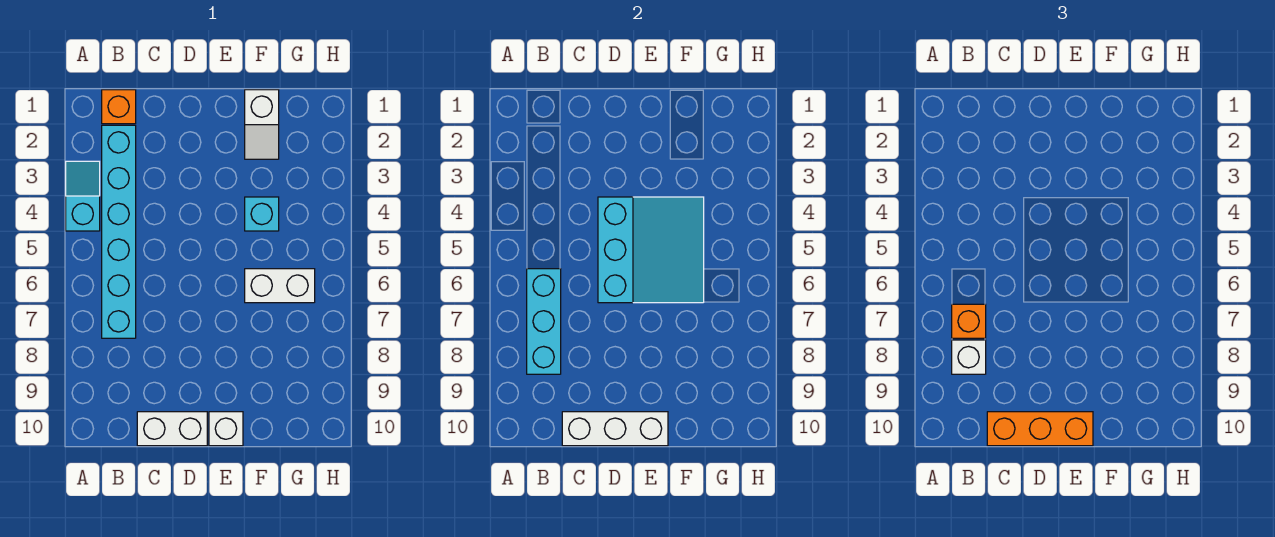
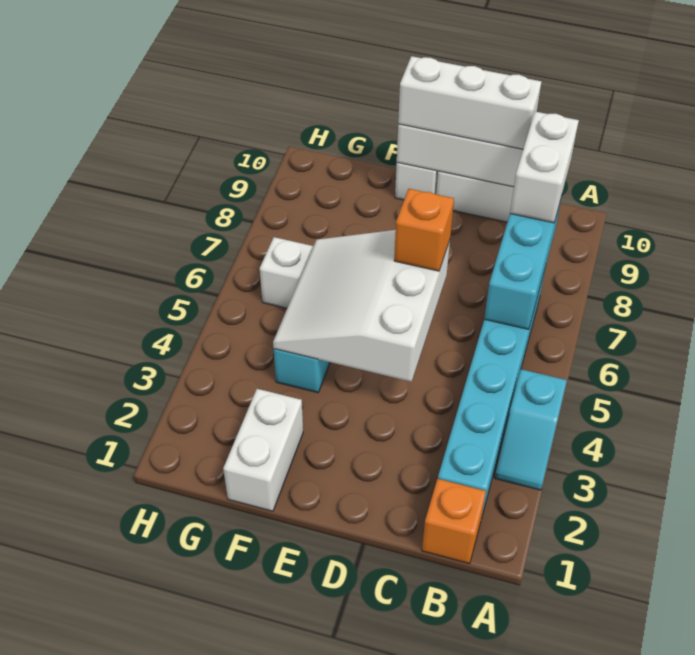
orange 1x1 brick [952,304,986,338] -> orange 1x1 brick moved to [394,189,454,271]
white 1x1 brick [952,340,986,374] -> white 1x2 brick [510,112,579,223]
orange 1x3 brick [987,412,1093,446] -> white 1x3 brick [398,56,541,149]
cyan 3x3 slope [598,197,704,303] -> white 3x3 slope [273,230,450,382]
white 1x2 slope [245,90,279,159] -> white 1x2 brick [223,389,303,511]

